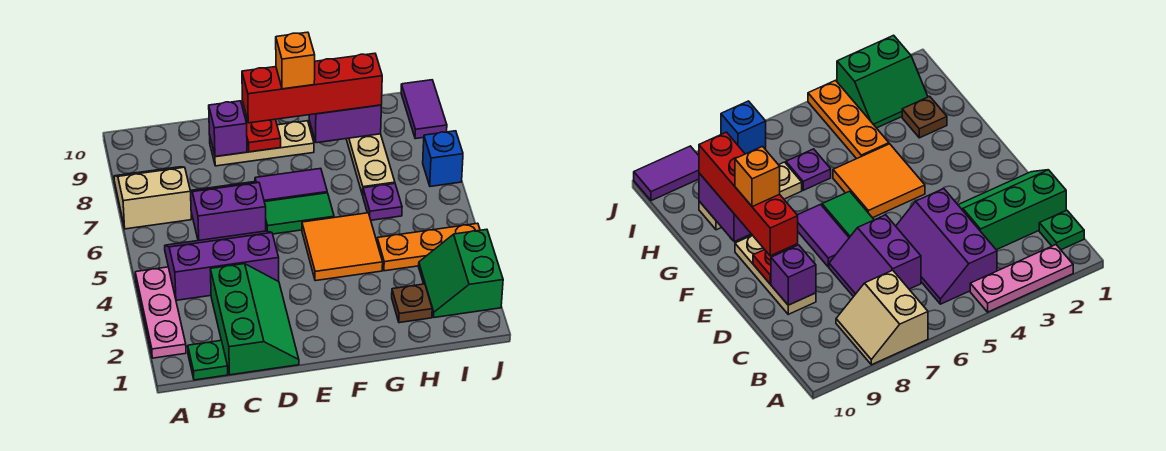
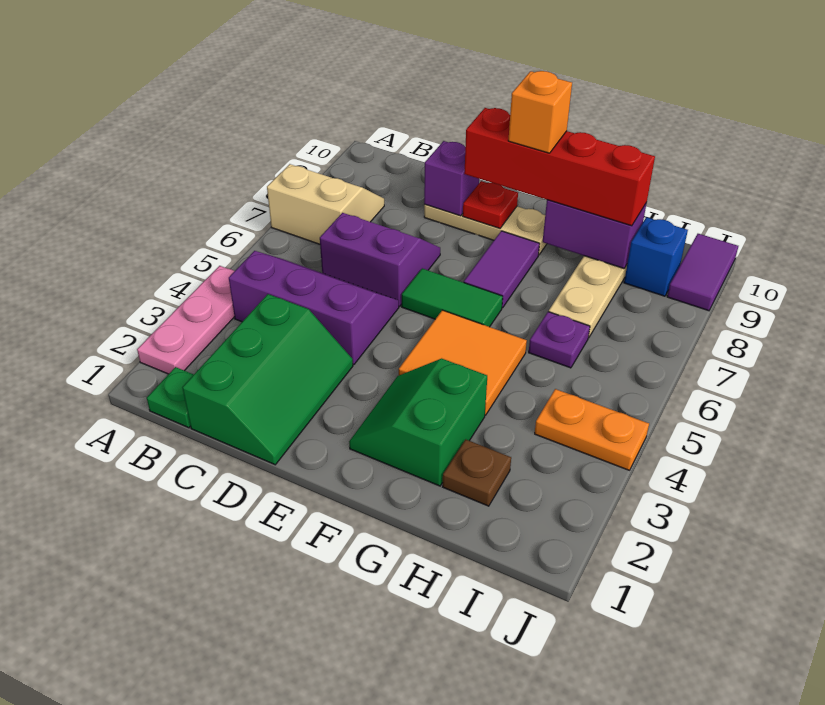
purple 1x2 tile [255,169,327,202] -> purple 1x2 tile turned to [464,231,539,308]
orange 1x3 plate [377,223,480,271] -> orange 1x2 plate [535,389,649,470]
green 2x2 slope [419,229,503,318] -> green 2x2 slope moved to [349,359,487,486]
blue 1x1 brick [423,131,463,187] -> blue 1x1 brick moved to [624,217,688,296]

